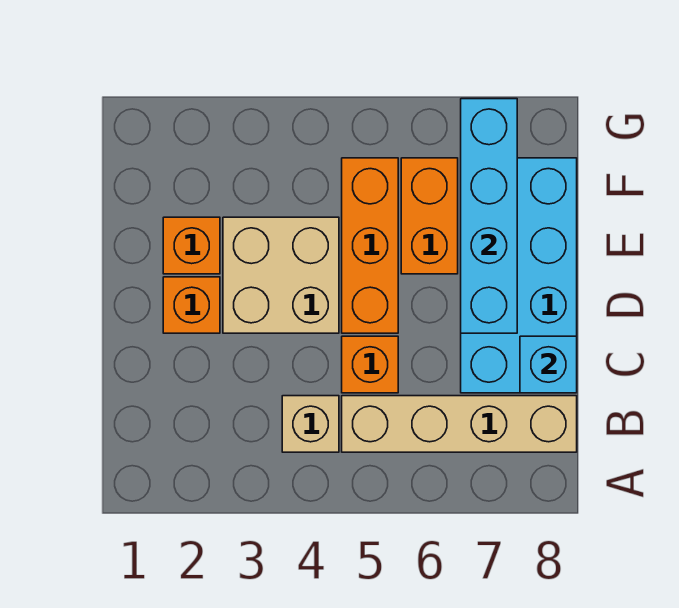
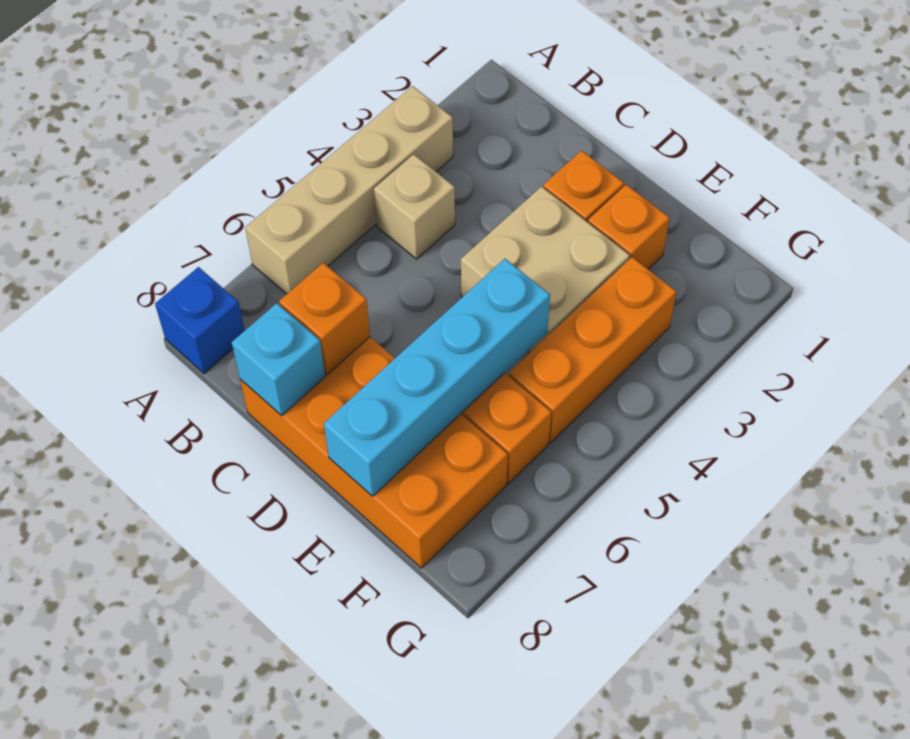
none -> blue 1x1 brick [155,267,245,374]
tan 1x4 brick [342,396,577,452] -> tan 1x4 brick moved to [245,86,453,294]
orange 1x1 brick [342,336,398,393] -> orange 1x1 brick moved to [279,263,370,374]
cyan 2x4 brick [461,158,577,393] -> orange 2x4 brick [240,337,508,568]
orange 1x3 brick [342,158,398,333] -> orange 1x3 brick turned to [509,257,676,443]
cyan 1x4 brick [461,99,517,333] -> cyan 1x4 brick turned to [324,259,550,496]

